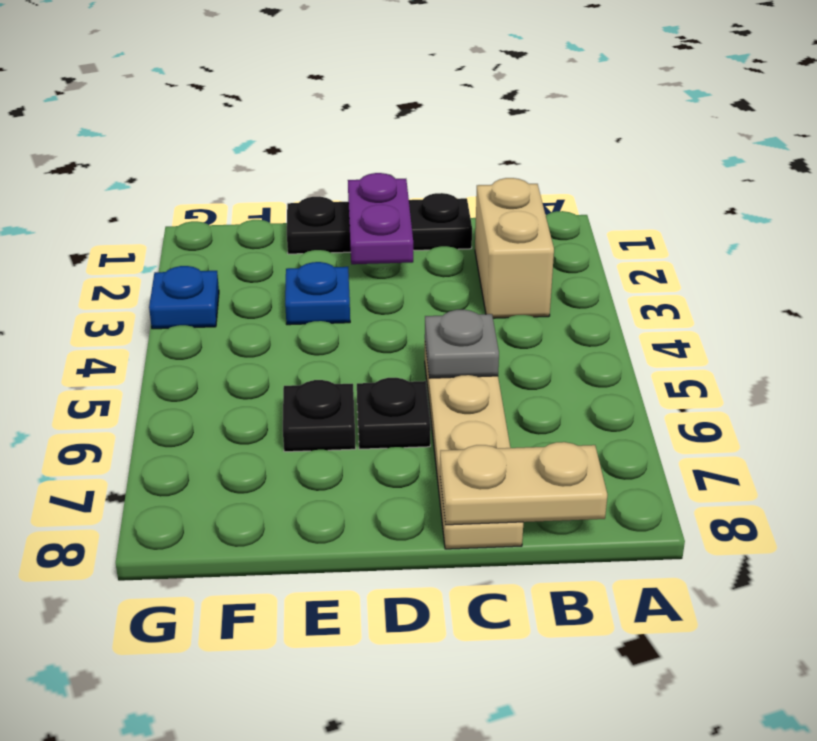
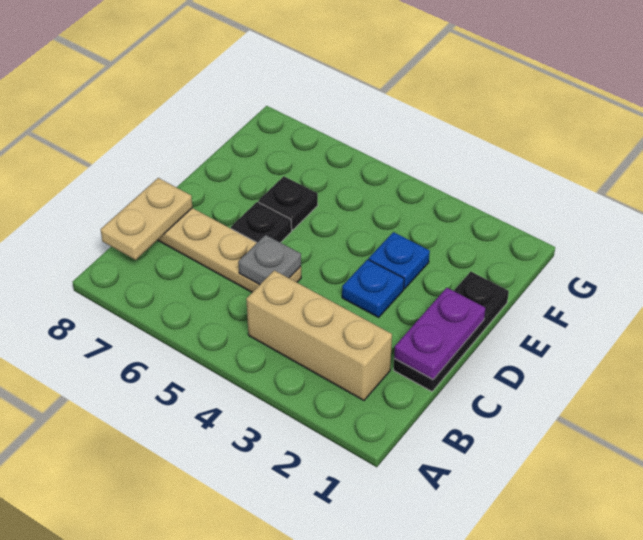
tan 1x2 brick [475,178,554,318] -> tan 1x3 brick [246,270,392,401]
purple 1x2 plate [348,173,413,264] -> purple 1x2 plate turned to [394,288,485,379]
blue 1x1 plate [149,266,219,329] -> blue 1x1 plate moved to [342,259,404,317]

